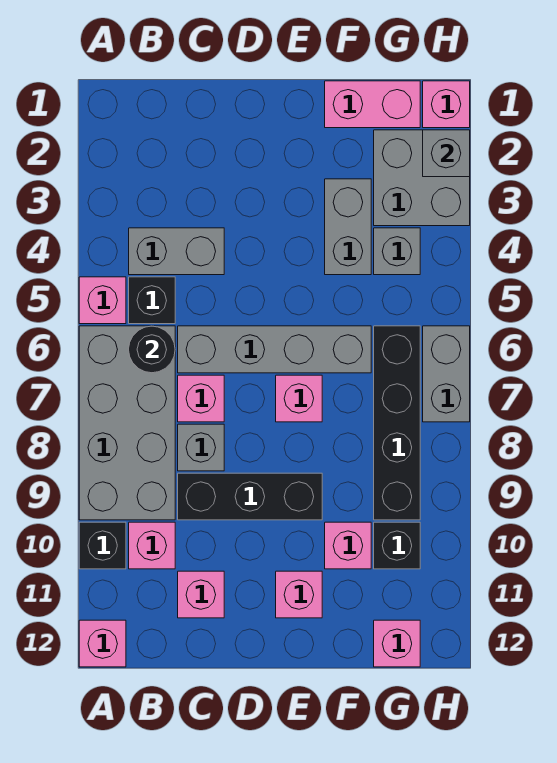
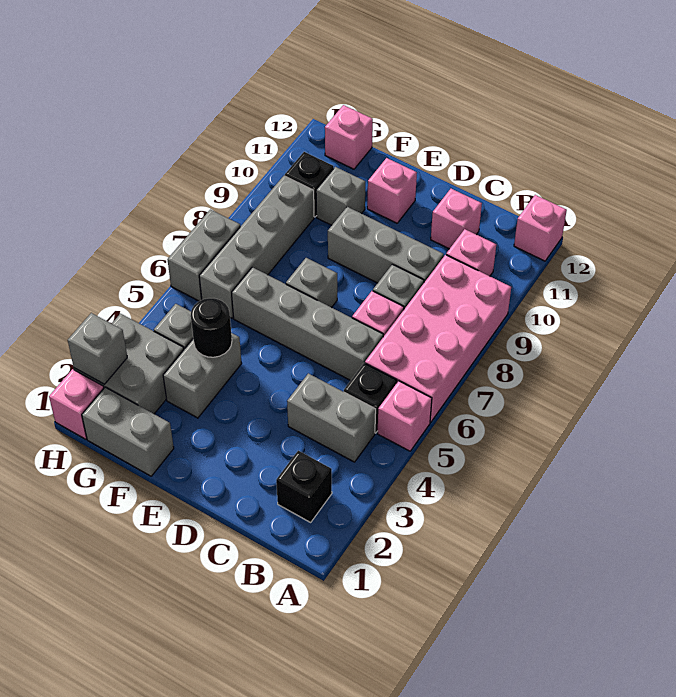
grey 2x4 brick [79,326,175,520] -> pink 2x4 brick [365,255,511,422]
black 1x1 brick [79,522,126,569] -> black 1x1 brick moved to [276,451,332,522]
black 1x1 round brick [129,326,175,373] -> black 1x1 round brick moved to [191,298,232,357]
black 1x3 brick [178,473,322,520] -> grey 1x3 brick [328,207,444,283]
pink 1x1 brick [276,375,322,422] -> grey 1x1 brick [286,258,337,308]
pink 1x2 brick [325,81,420,128] -> grey 1x2 brick [82,387,174,476]
pink 1x1 brick [325,522,371,569] -> grey 1x1 brick [316,167,365,225]
black 1x4 brick [374,326,420,520] -> grey 1x4 brick [199,176,314,318]

